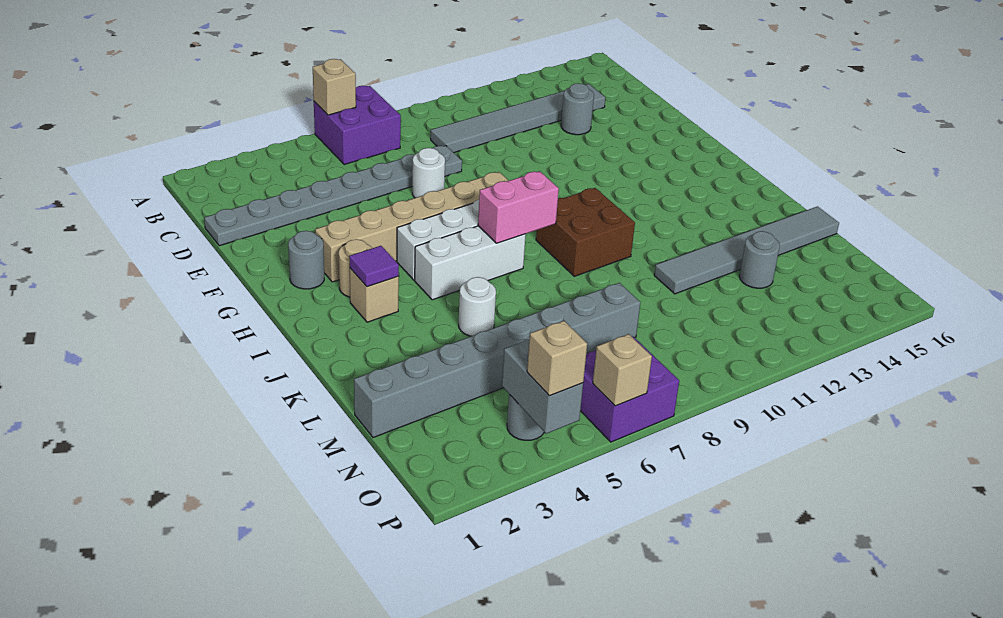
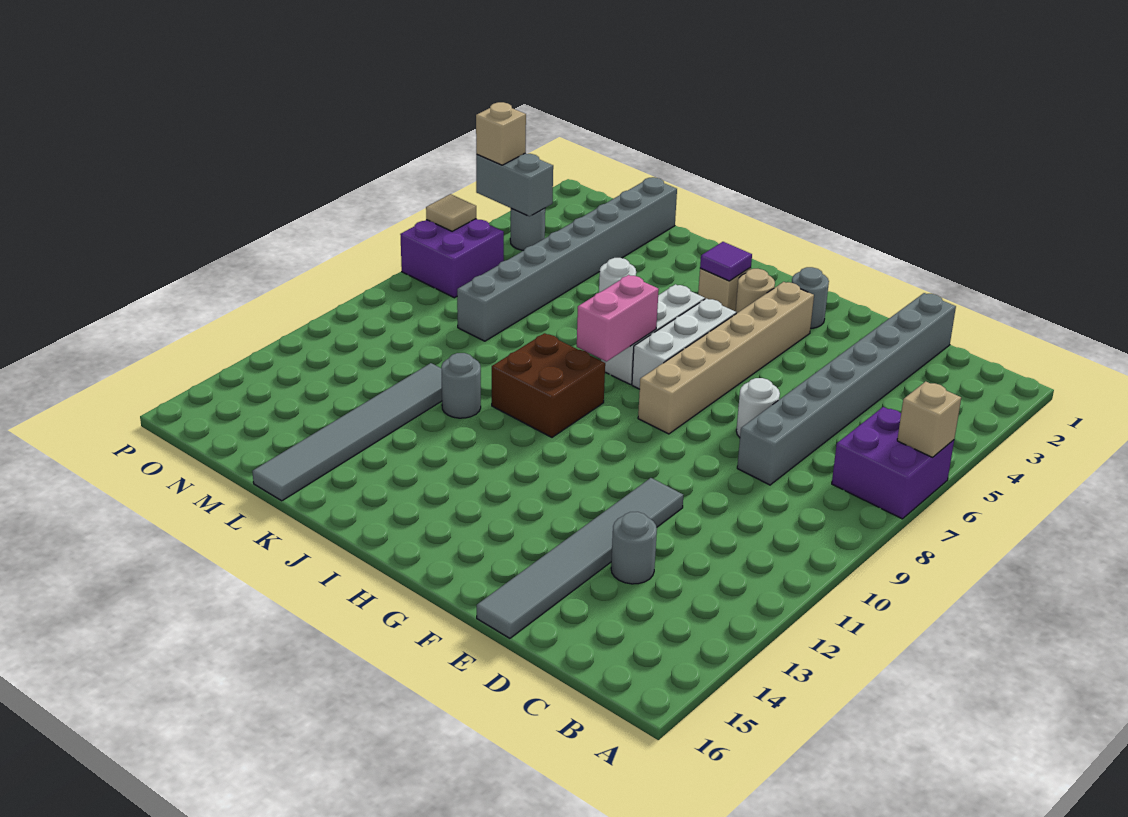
grey 1x6 tile [431,84,605,153] -> grey 1x6 tile moved to [477,478,683,638]
grey 1x8 plate [204,146,462,246] -> grey 1x8 brick [737,293,956,485]
grey 1x1 round brick [739,231,780,288] -> grey 1x1 round brick moved to [441,353,481,418]
tan 1x1 brick [593,334,652,406] -> tan 1x1 tile [426,194,476,231]

